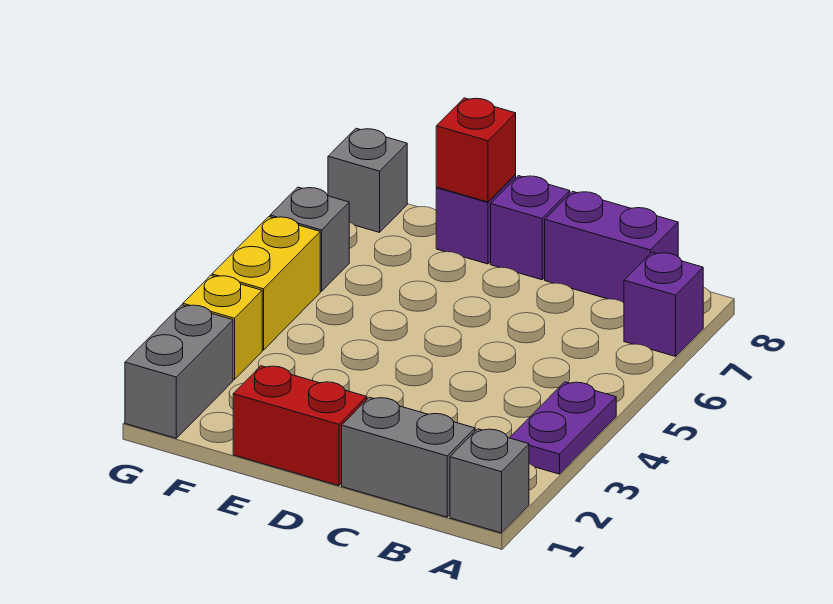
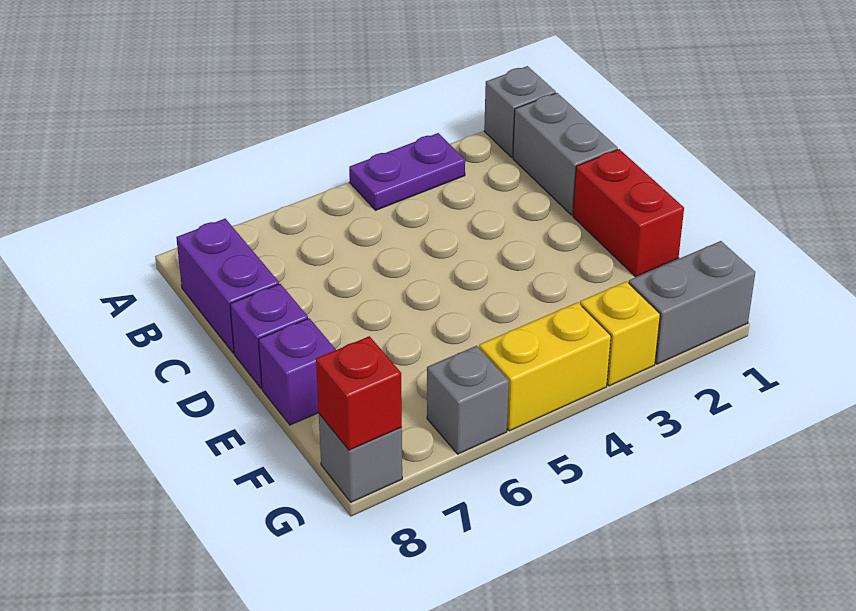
purple 1x1 brick [624,252,703,356] -> none
red 1x1 brick [436,98,516,202] -> red 1x1 brick moved to [316,336,402,450]

